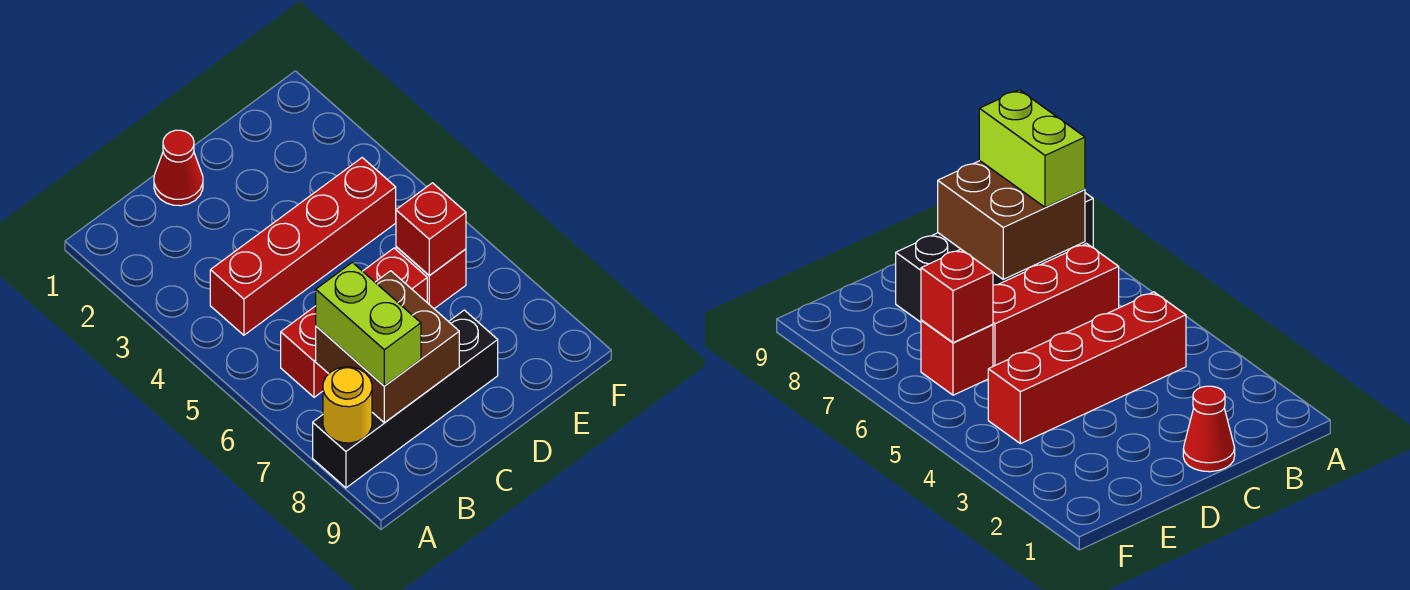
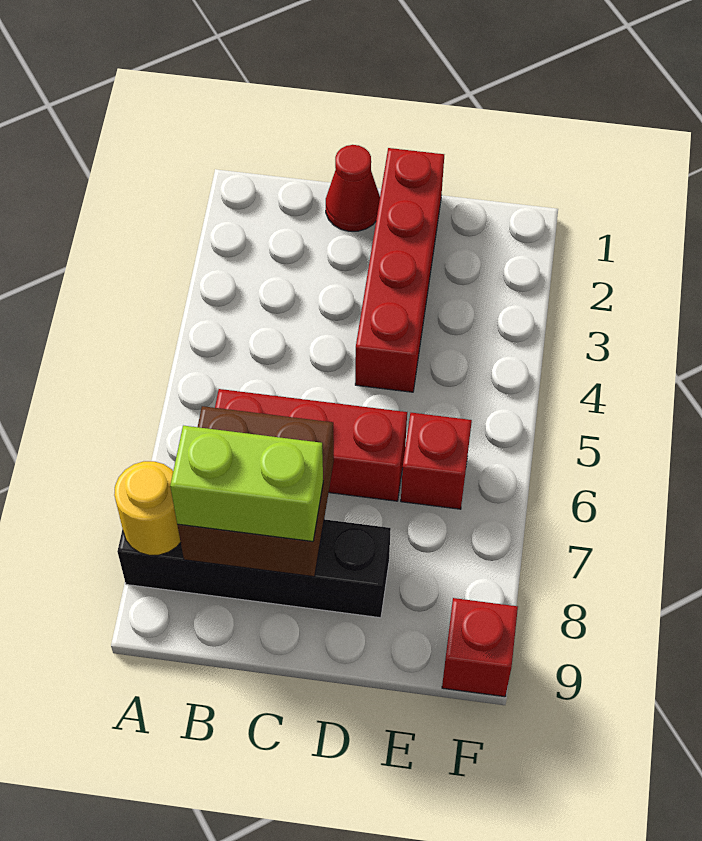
red 1x4 brick [210,158,396,335] -> red 1x4 brick turned to [355,148,444,392]
lime 1x2 brick [316,262,421,386] -> lime 1x2 brick turned to [170,426,323,541]
red 1x1 brick [396,183,466,276] -> red 1x1 brick moved to [442,598,518,697]

